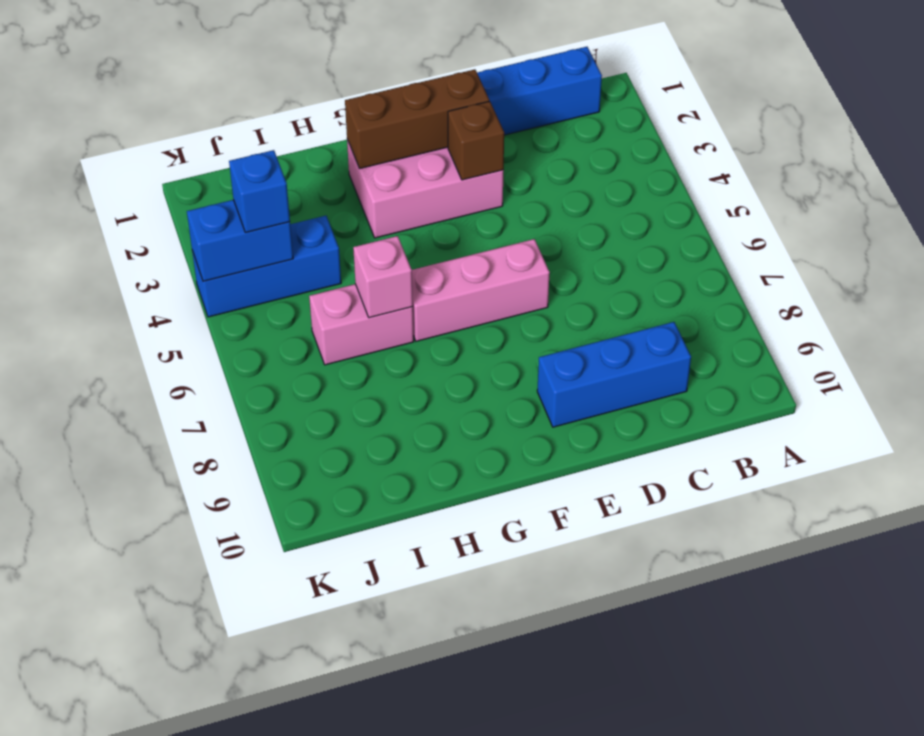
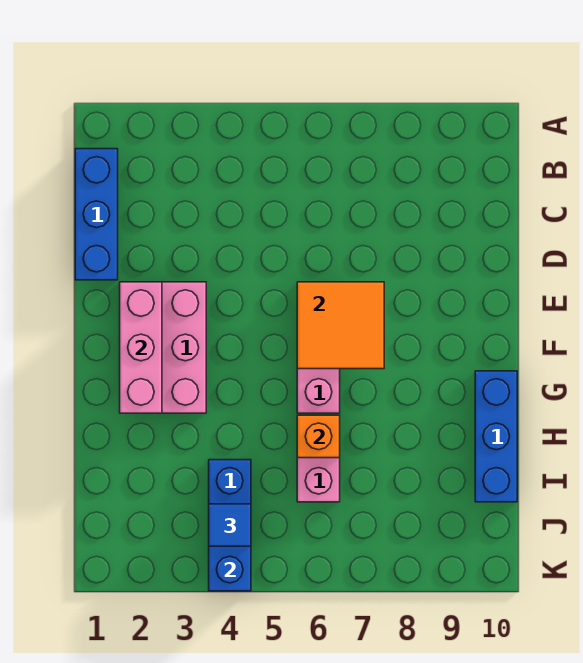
blue 1x3 brick [537,322,691,427] -> blue 1x3 brick moved to [475,371,517,502]
brown 1x3 brick [345,69,489,169] -> pink 1x3 brick [120,282,162,413]
brown 1x1 brick [448,101,504,180] -> none
none -> orange 2x2 tile [297,282,384,369]
pink 1x1 brick [353,236,413,318] -> orange 1x1 brick [297,415,340,458]
blue 1x1 brick [229,150,290,232] -> blue 1x1 tile [209,504,251,546]

